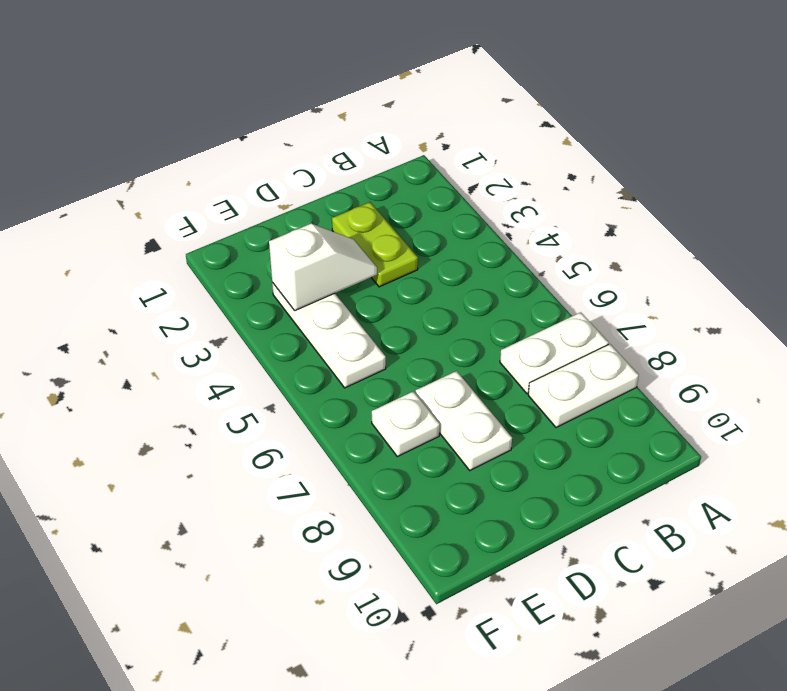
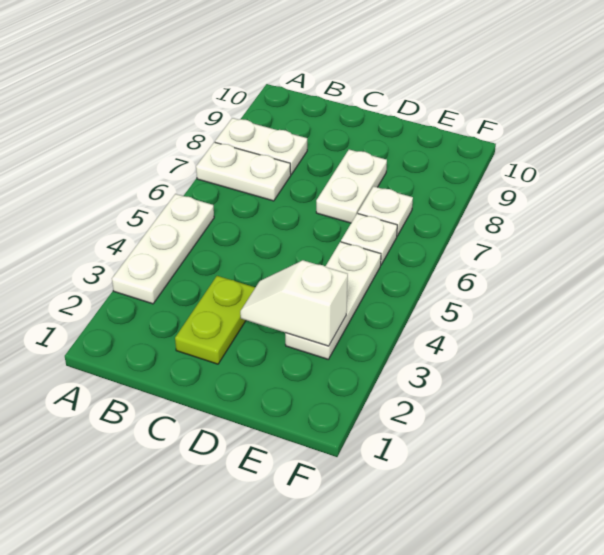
none -> white 1x3 plate [112,194,214,304]
none -> white 1x1 plate [341,213,397,264]

